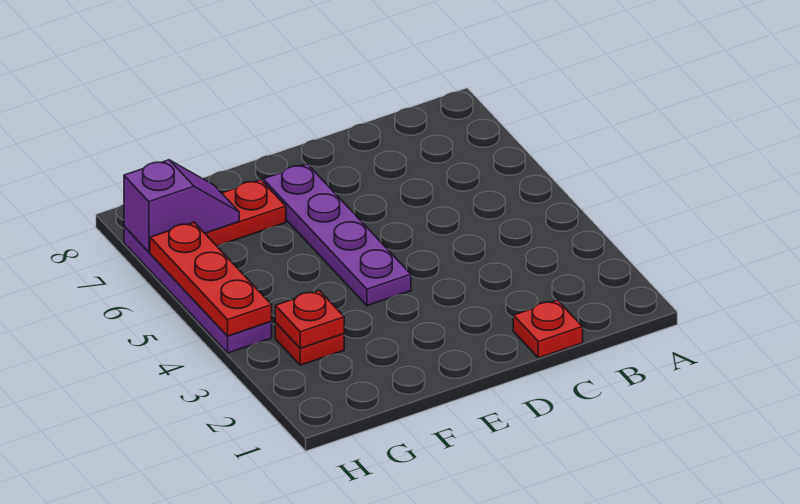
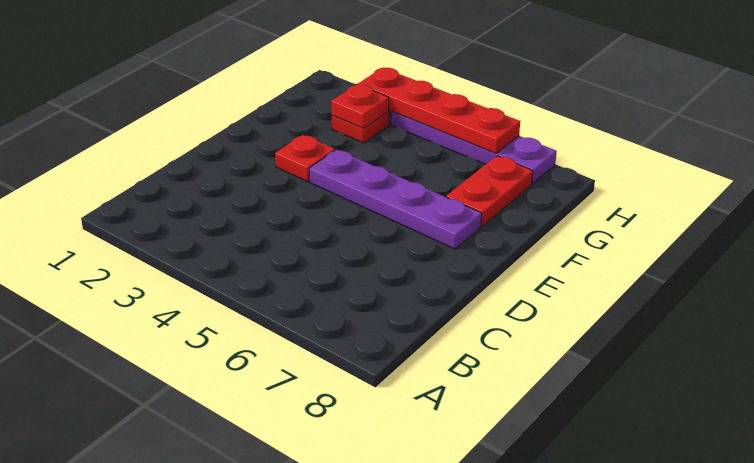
red 1x1 plate [513,300,583,358] -> red 1x1 plate moved to [275,135,335,182]
purple 1x2 slope [124,160,239,252] -> none
red 1x3 plate [150,222,272,336] -> red 1x4 plate [358,68,520,153]

